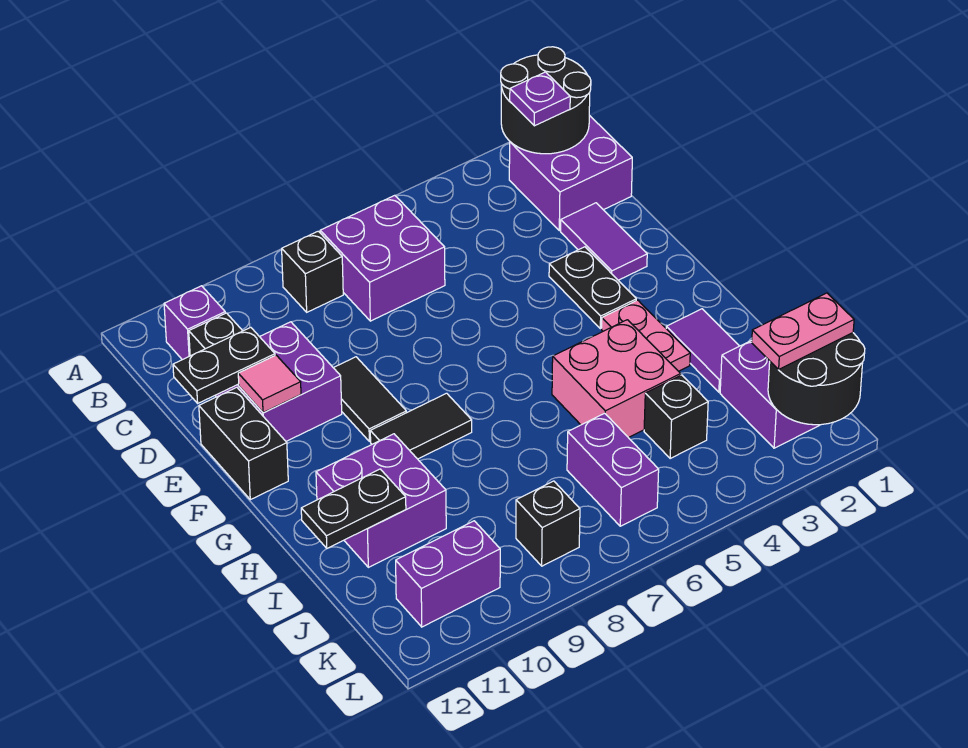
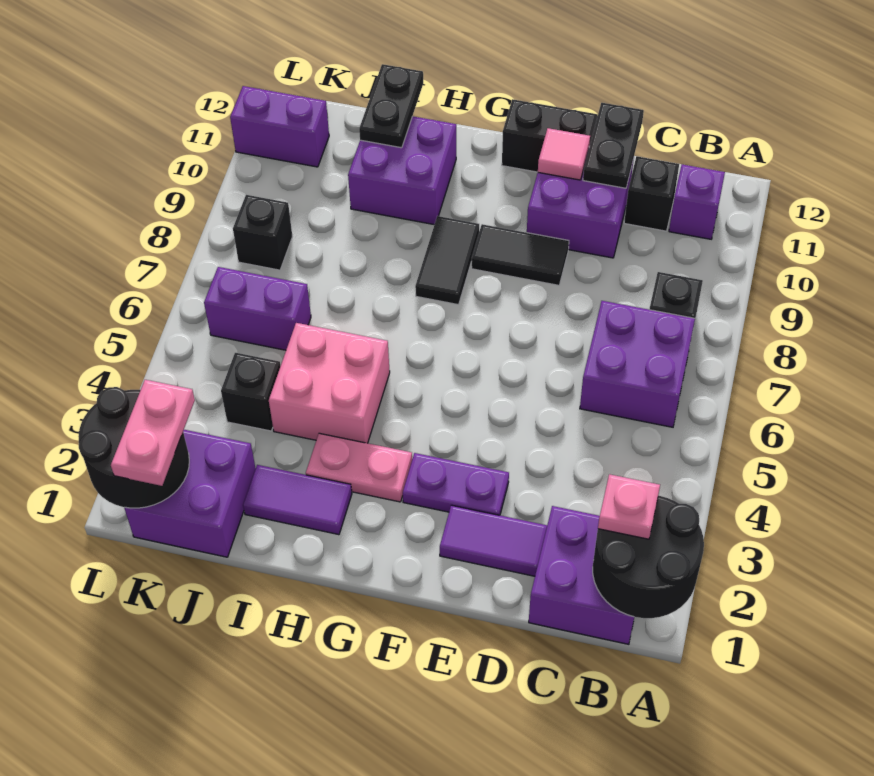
purple 1x1 plate [510,72,570,126] -> pink 1x1 plate [598,474,660,539]
black 1x2 plate [549,247,636,329] -> purple 1x2 plate [403,453,509,515]
purple 1x2 brick [396,521,500,627] -> purple 1x2 brick turned to [230,86,329,167]

